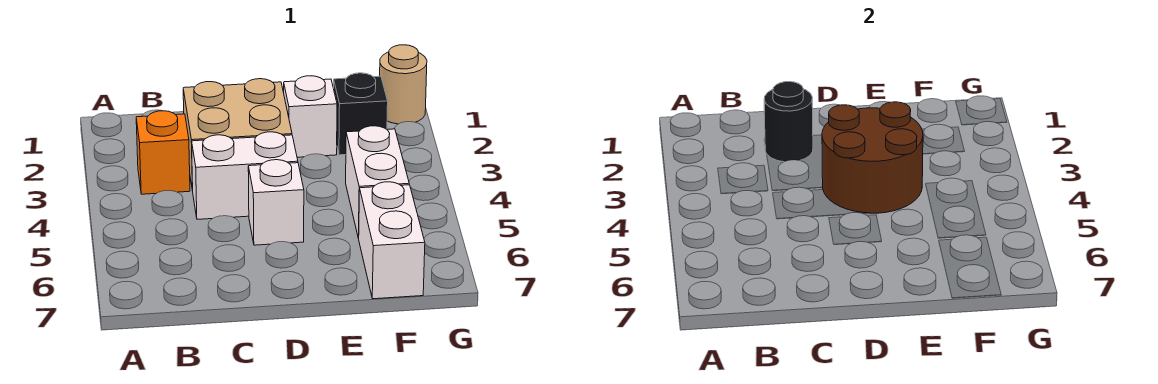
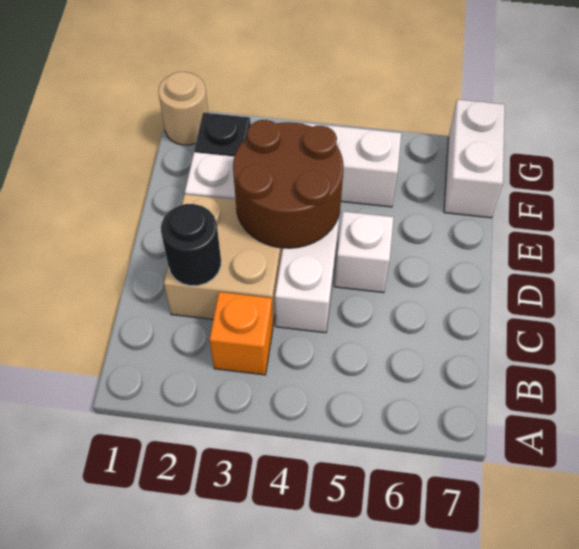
white 1x2 brick [359,182,425,299] -> white 1x2 brick turned to [444,99,505,218]

